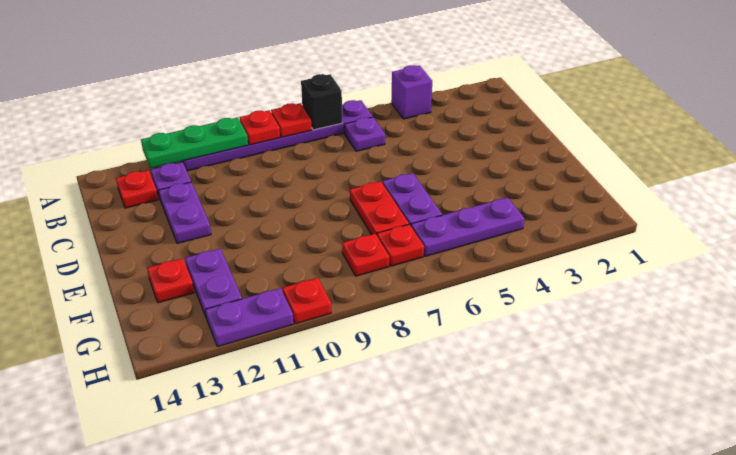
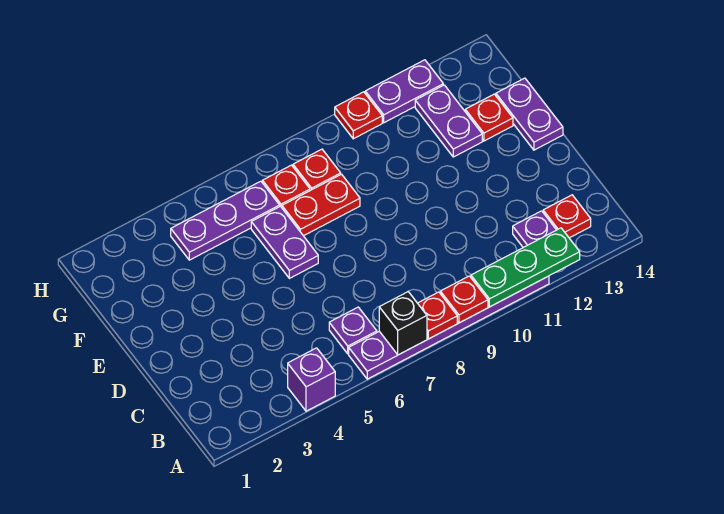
purple 1x2 plate [158,182,211,243] -> purple 1x2 plate moved to [496,78,563,150]
red 1x2 plate [350,181,409,235] -> red 1x2 plate turned to [282,174,360,236]

